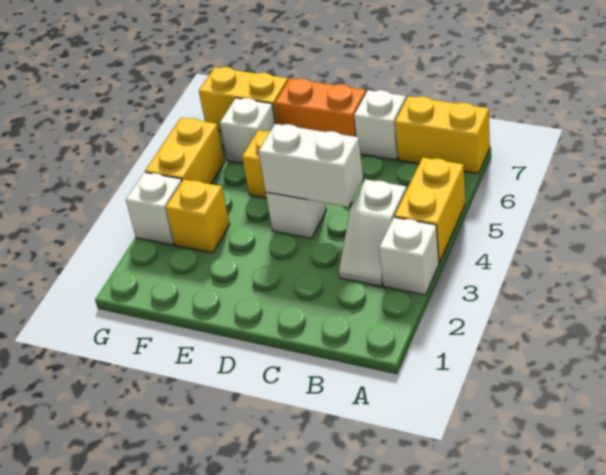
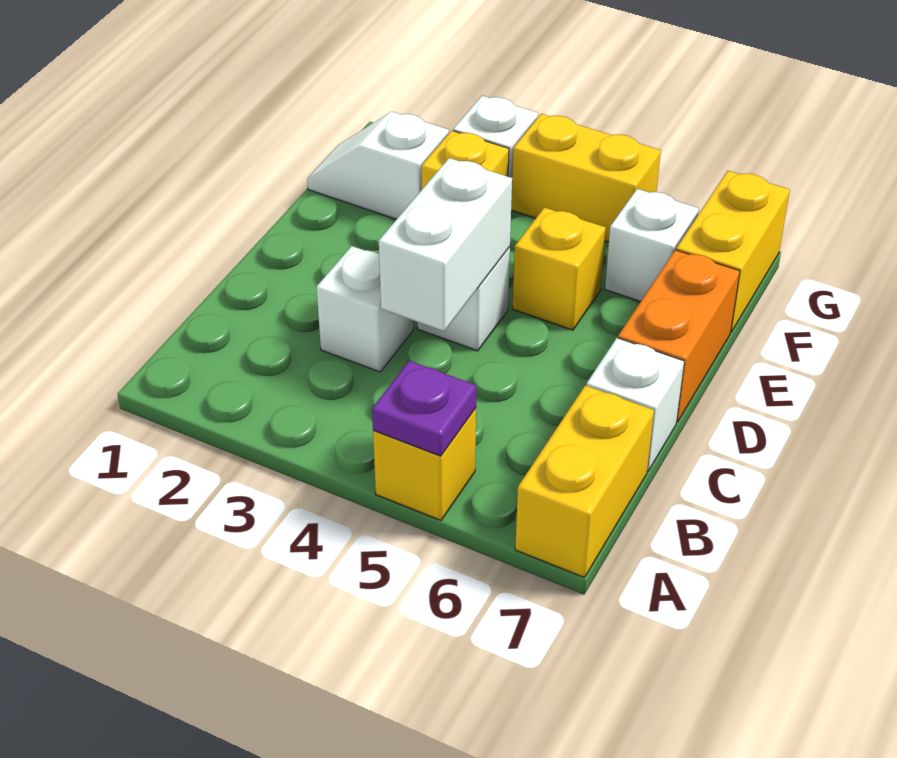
white 1x1 brick [379,217,439,295] -> white 1x1 brick moved to [317,246,413,372]
yellow 1x2 brick [394,158,465,263] -> yellow 1x1 brick [373,408,476,520]
none -> purple 1x1 plate [372,361,476,456]
white 1x2 slope [339,179,407,286] -> white 1x2 slope moved to [307,112,449,219]

